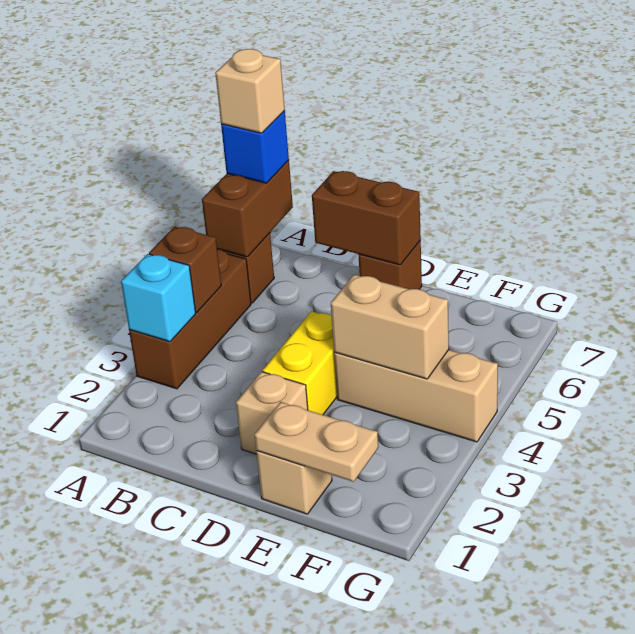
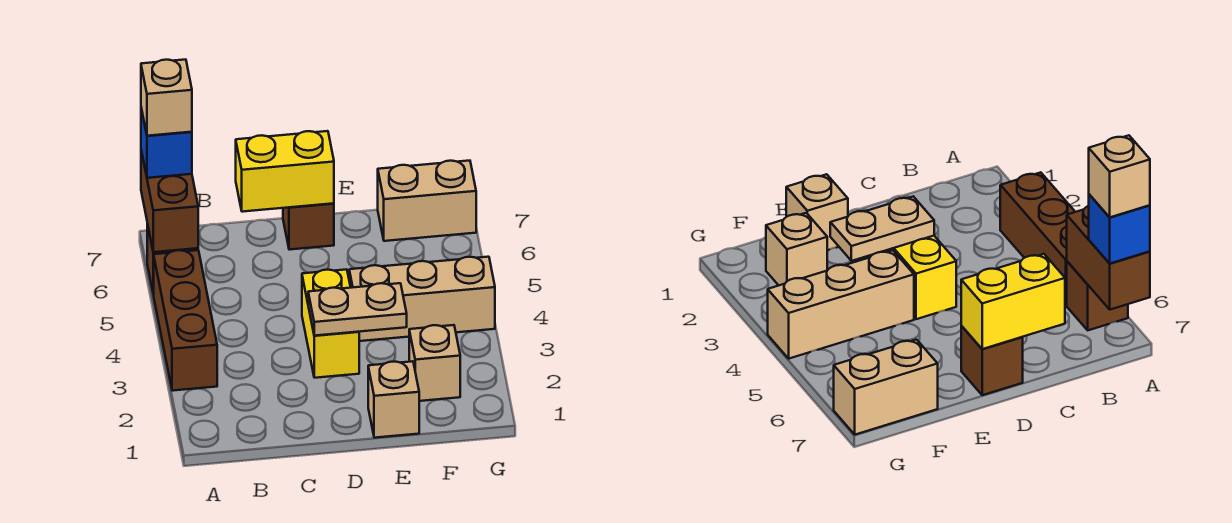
cyan 1x1 brick [121,254,196,342] -> none
brown 1x1 brick [149,227,221,312] -> none
brown 1x2 brick [312,171,421,265] -> yellow 1x2 brick [236,131,334,212]
tan 1x1 brick [236,372,308,454] -> tan 1x1 brick moved to [409,325,460,401]
tan 1x2 plate [254,402,378,482] -> tan 1x2 plate moved to [308,283,407,336]
tan 1x2 brick [331,275,449,379] -> tan 1x2 brick moved to [378,161,476,241]

